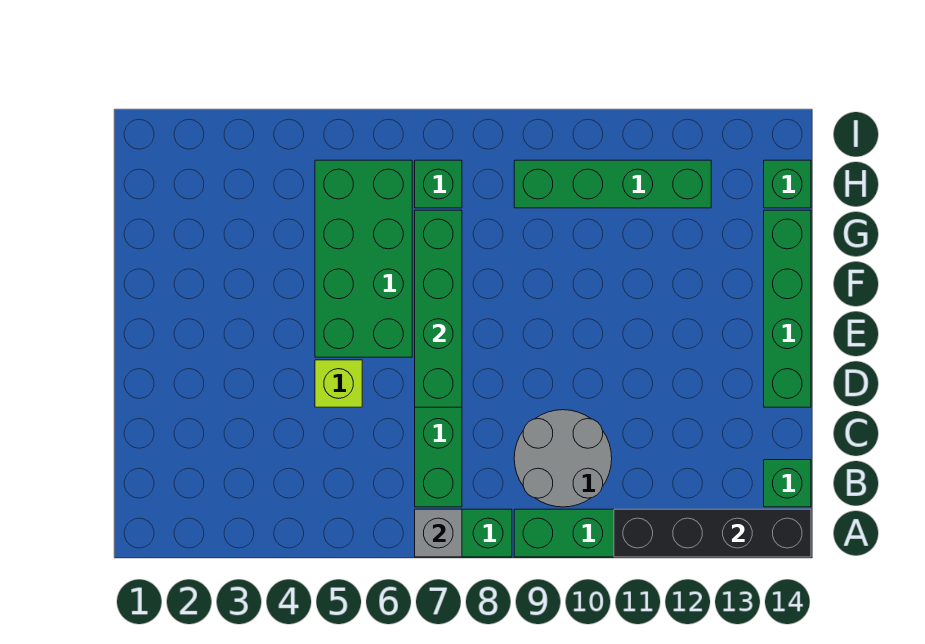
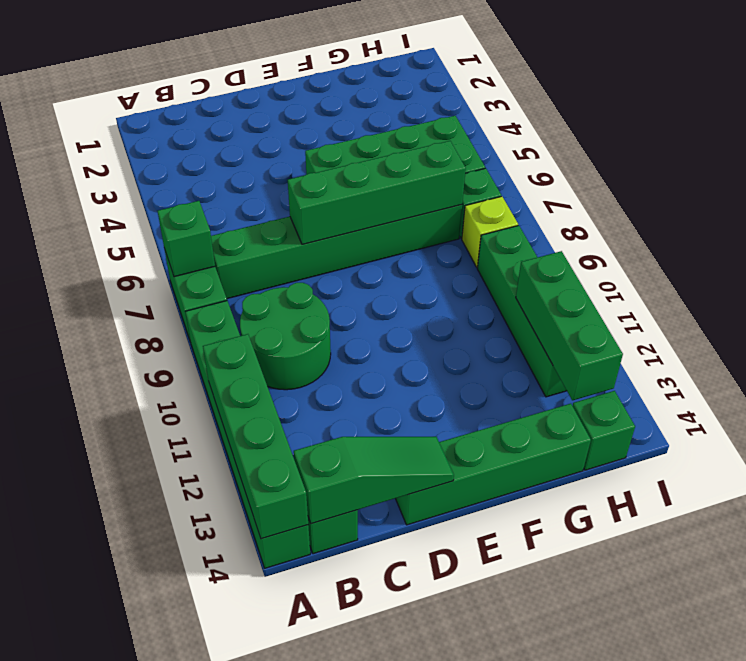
grey 1x1 brick [415,509,462,557] -> green 1x1 brick [158,201,215,277]
black 1x4 brick [614,509,811,557] -> green 1x4 brick [203,334,308,539]
grey 2x2 round brick [514,410,612,507] -> green 2x2 round brick [240,283,331,390]
none -> green 1x3 slope [294,437,454,524]
lime 1x1 brick [315,360,362,407] -> lime 1x1 brick moved to [462,196,518,268]
none -> green 1x3 brick [516,251,623,400]

